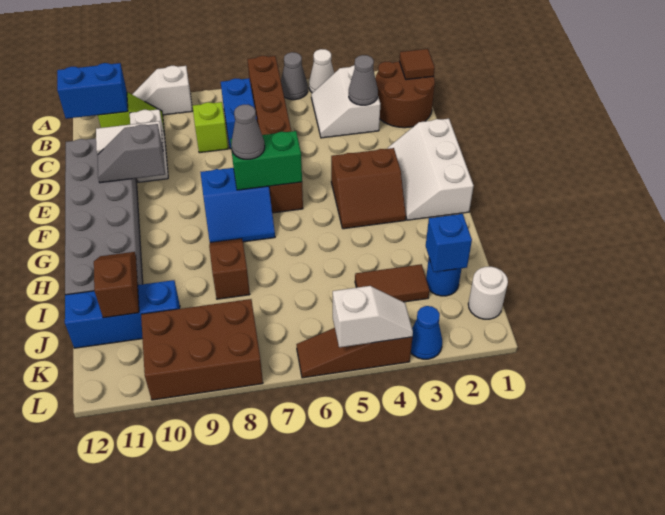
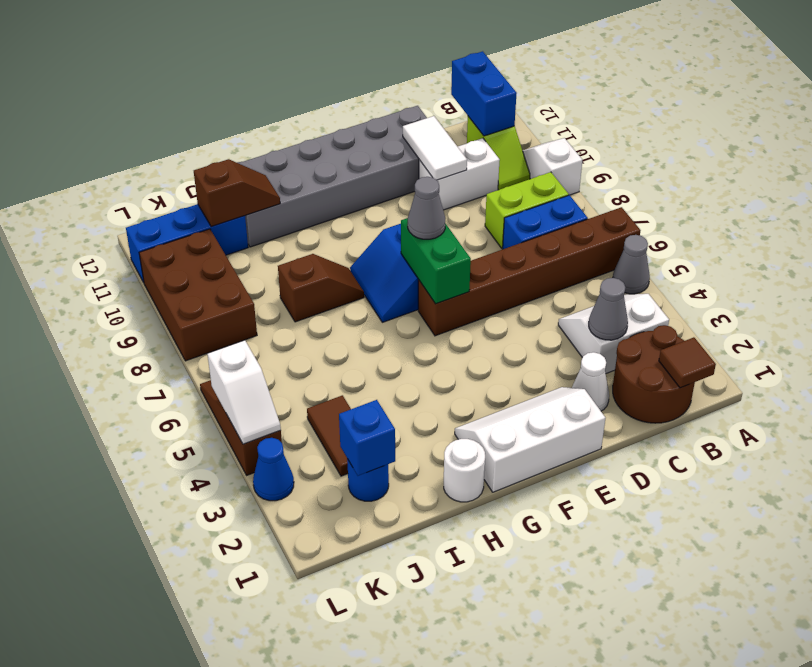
white 1x1 cone [309,49,334,93] -> white 1x1 cone moved to [572,352,609,411]
lime 1x1 brick [193,102,228,153] -> lime 1x2 brick [485,172,569,248]
grey 1x2 slope [97,124,165,183] -> none
brown 2x2 slope [331,148,406,229] -> none
blue 1x3 brick [65,280,180,348] -> blue 1x3 brick turned to [126,204,248,282]
white 1x1 round brick [468,267,508,319] -> white 1x1 round brick moved to [444,439,485,502]

